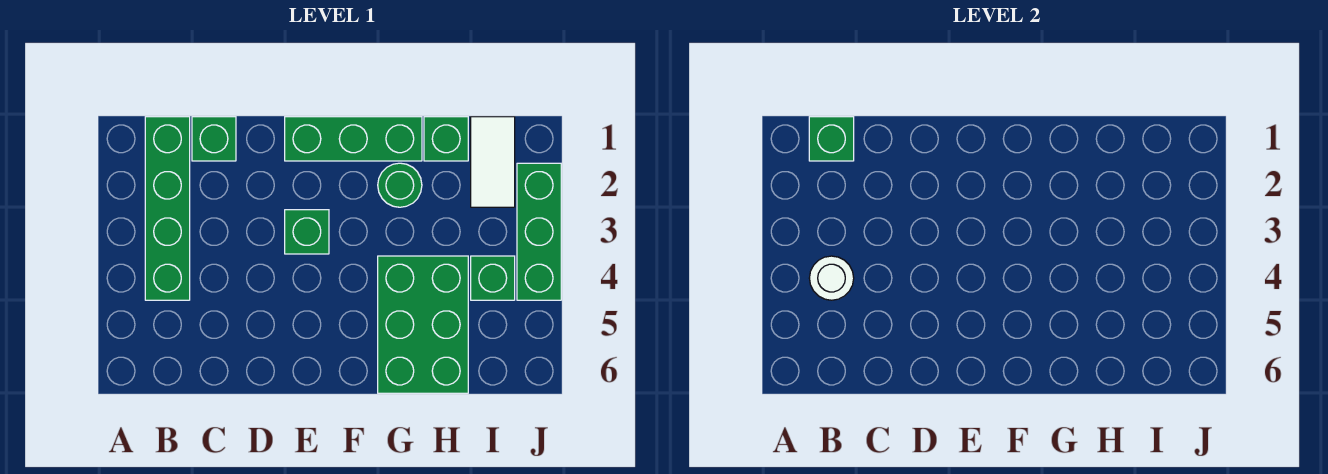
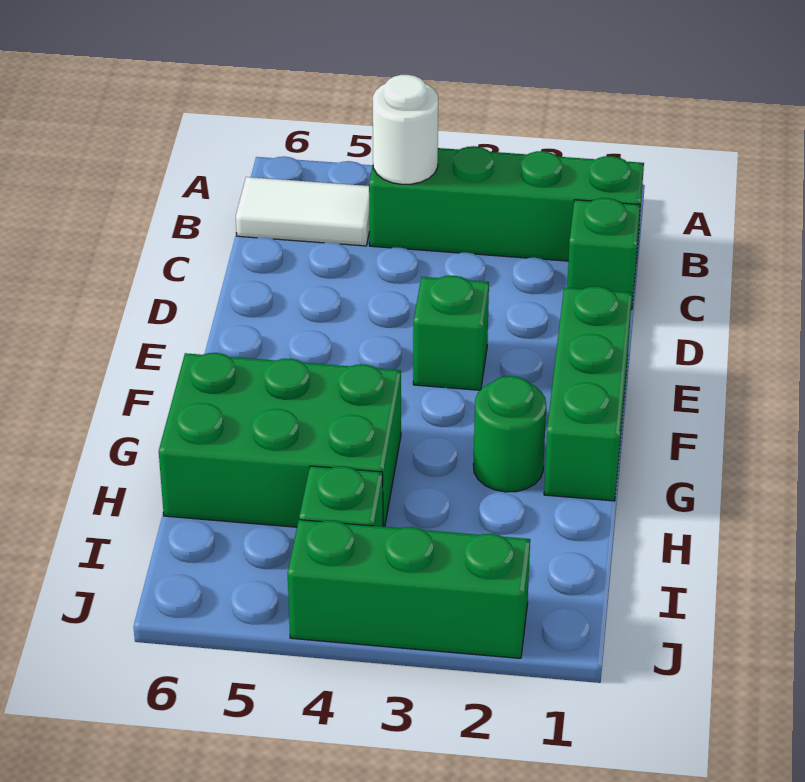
green 1x1 brick [809,117,854,161] -> none
green 1x1 brick [424,117,468,161] -> none
white 1x2 tile [471,117,515,207] -> white 1x2 tile moved to [236,177,370,246]

